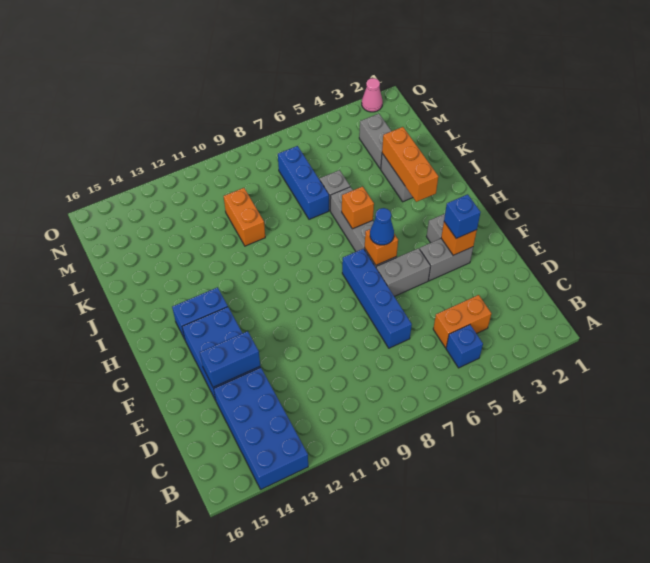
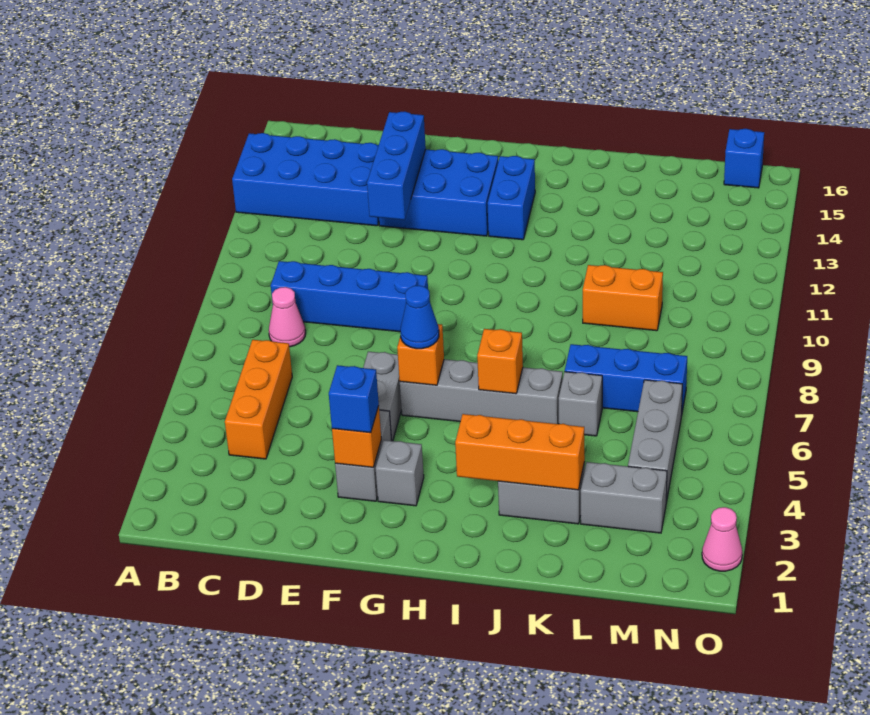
blue 1x1 brick [446,325,483,368] -> blue 1x1 brick moved to [724,129,764,188]
orange 1x2 brick [433,295,491,348] -> orange 1x3 brick [225,340,292,459]
none -> pink 1x1 cone [269,287,306,347]
blue 1x4 brick [342,249,412,348] -> blue 1x4 brick moved to [271,261,428,332]
blue 1x2 brick [200,331,260,387] -> blue 1x3 brick [367,111,426,220]
none -> grey 1x3 brick [628,380,682,503]

